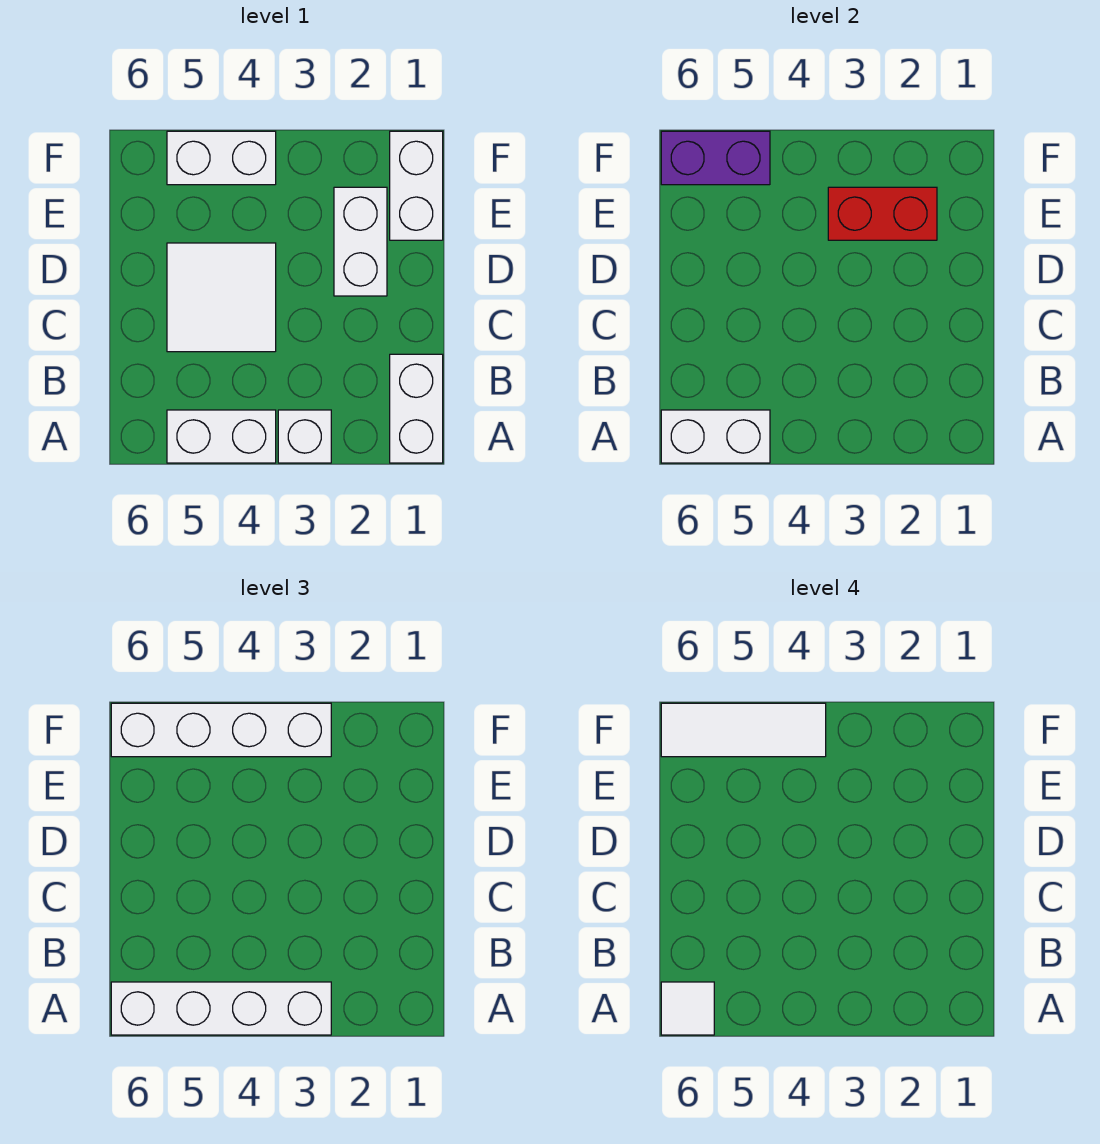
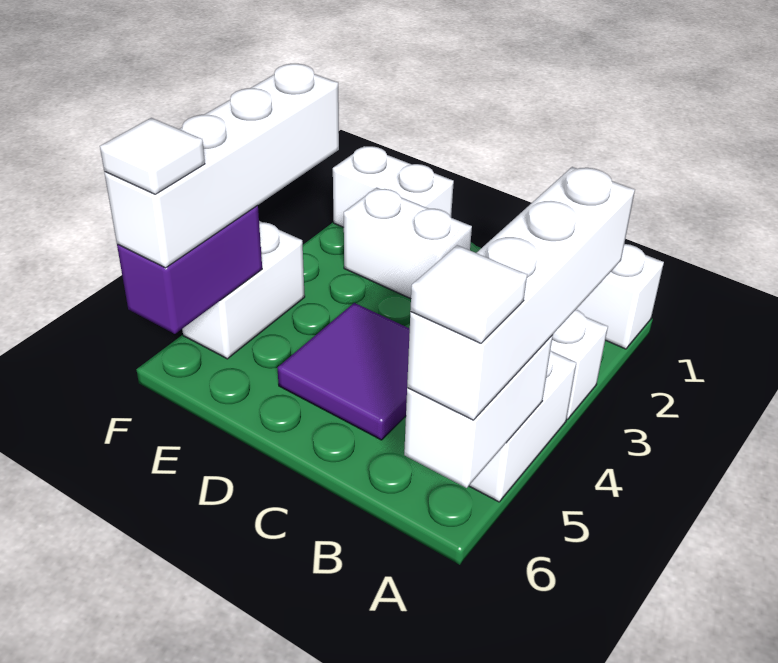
white 2x2 tile [167,243,276,352] -> purple 2x2 tile [277,303,410,440]
red 1x2 brick [828,187,937,240] -> none
white 1x3 tile [661,703,826,757] -> white 1x1 tile [100,118,205,194]

